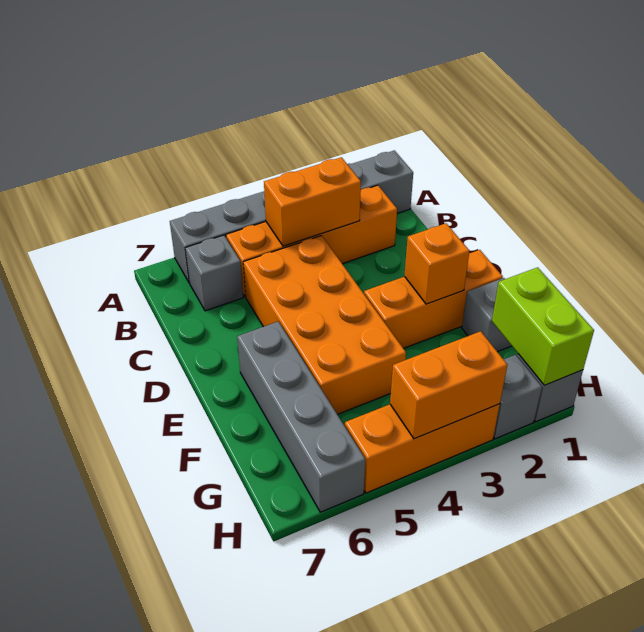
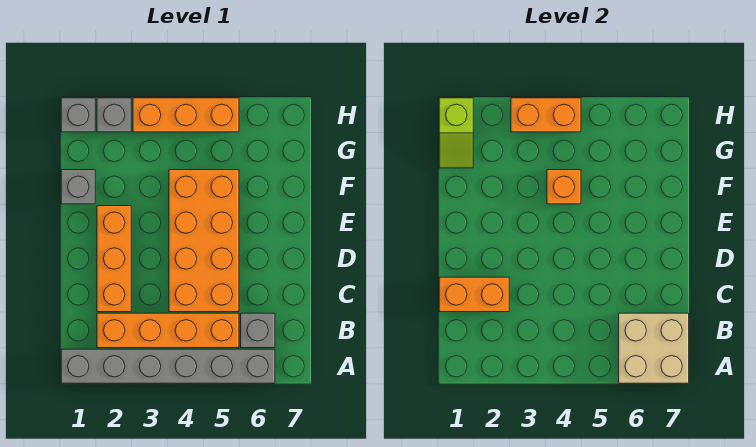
none -> tan 2x2 brick [619,313,689,383]
orange 1x2 brick [264,157,361,246] -> orange 1x2 brick moved to [439,277,509,312]
orange 1x3 brick [364,250,503,348] -> orange 1x3 brick turned to [97,206,131,312]
orange 1x1 brick [404,223,469,304] -> orange 1x1 brick moved to [547,170,581,204]
grey 1x4 brick [237,321,365,512] -> none
lime 1x2 brick [492,267,594,385] -> lime 1x2 slope [439,98,473,168]

